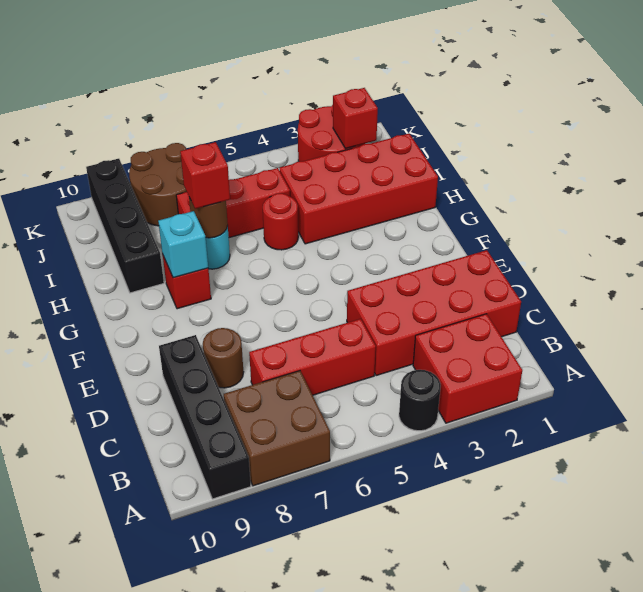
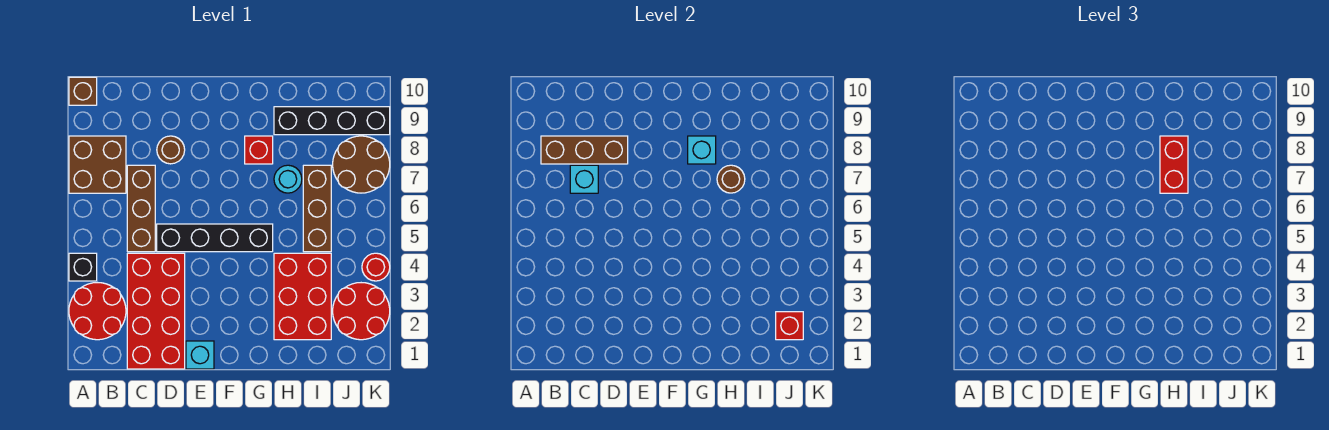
red 2x2 brick [413,314,522,423] -> red 2x2 round brick [69,283,126,340]
black 1x1 round brick [399,370,441,431] -> black 1x1 brick [69,253,97,281]
black 1x4 brick [159,335,251,499] -> black 1x4 brick moved to [157,224,273,252]
none -> brown 1x1 brick [69,77,97,105]
none -> brown 1x3 brick [541,136,628,164]
red 1x3 brick [249,319,376,395] -> brown 1x3 brick [127,165,155,252]
none -> cyan 1x1 brick [570,165,598,193]
none -> cyan 1x1 brick [186,341,214,369]
red 2x4 brick [280,134,438,244] -> red 2x3 brick [274,253,331,340]
red 1x1 round brick [263,193,298,250] -> red 1x1 round brick moved to [362,253,390,281]
red 1x1 brick [180,142,230,209] -> red 1x2 brick [1160,136,1188,193]
red 1x3 brick [176,168,290,238] -> brown 1x3 brick [303,165,331,252]

